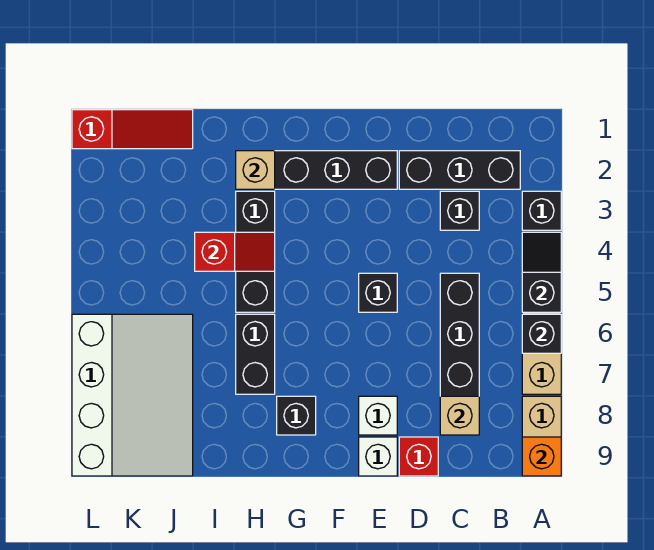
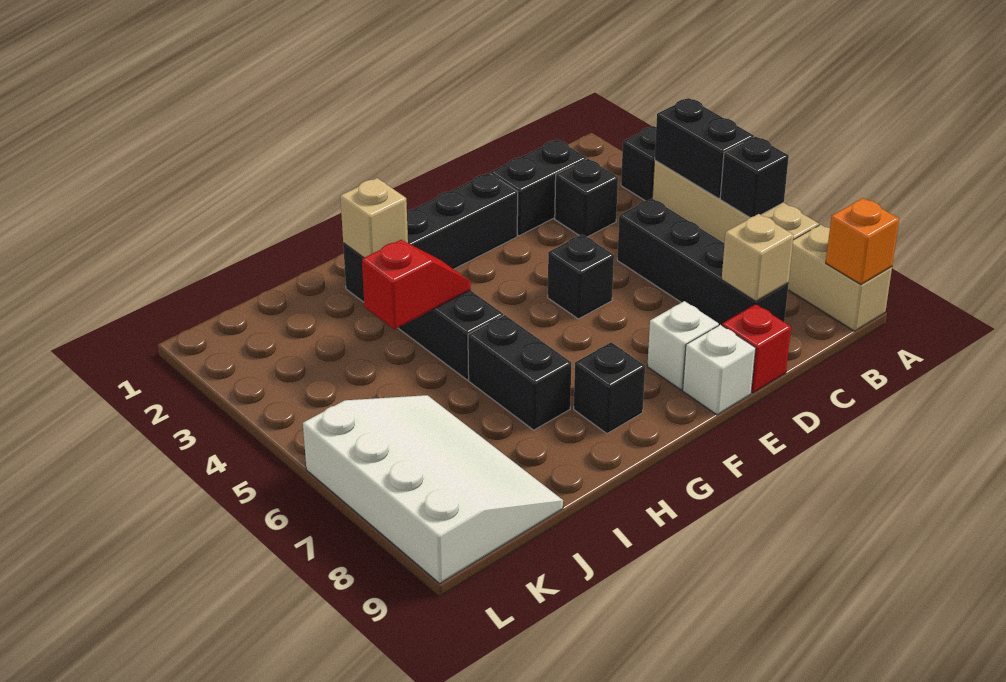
black 1x2 slope [522,232,561,312] -> black 1x2 brick [655,98,754,198]
black 1x3 brick [399,151,520,189] -> black 1x2 brick [490,140,587,236]
red 1x3 slope [72,110,193,149] -> none

